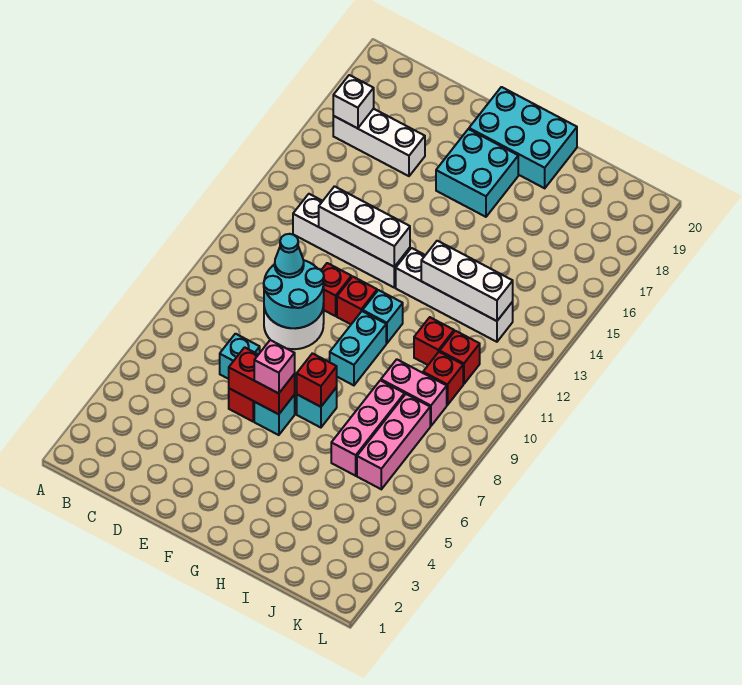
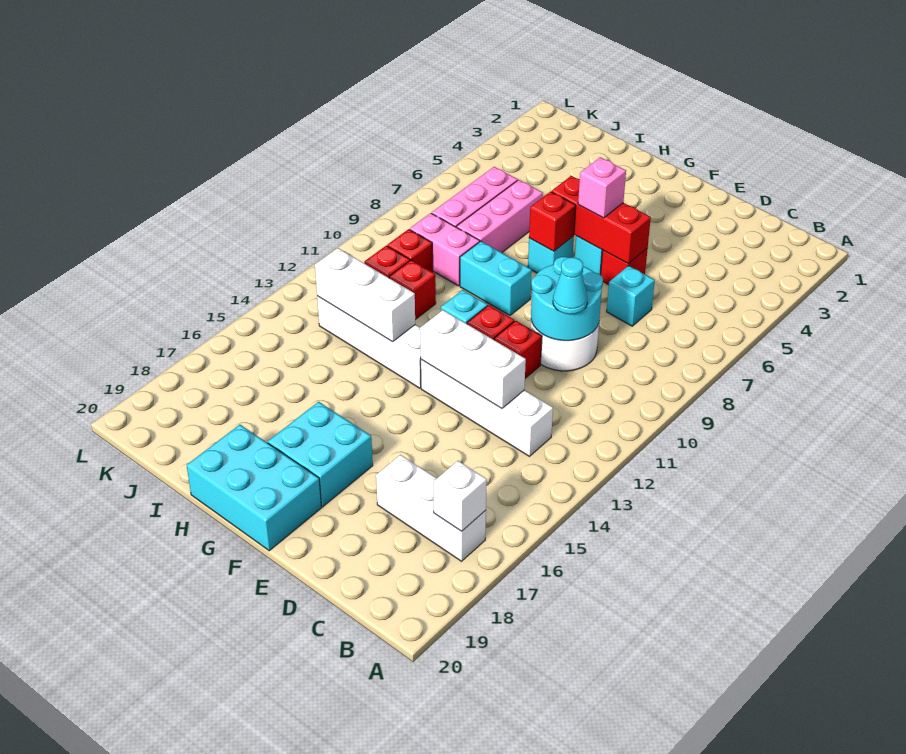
red 1x2 brick [229,347,295,414] -> red 1x3 brick [552,176,651,264]
cyan 1x2 brick [330,311,386,385] -> cyan 1x2 brick turned to [460,241,532,316]

